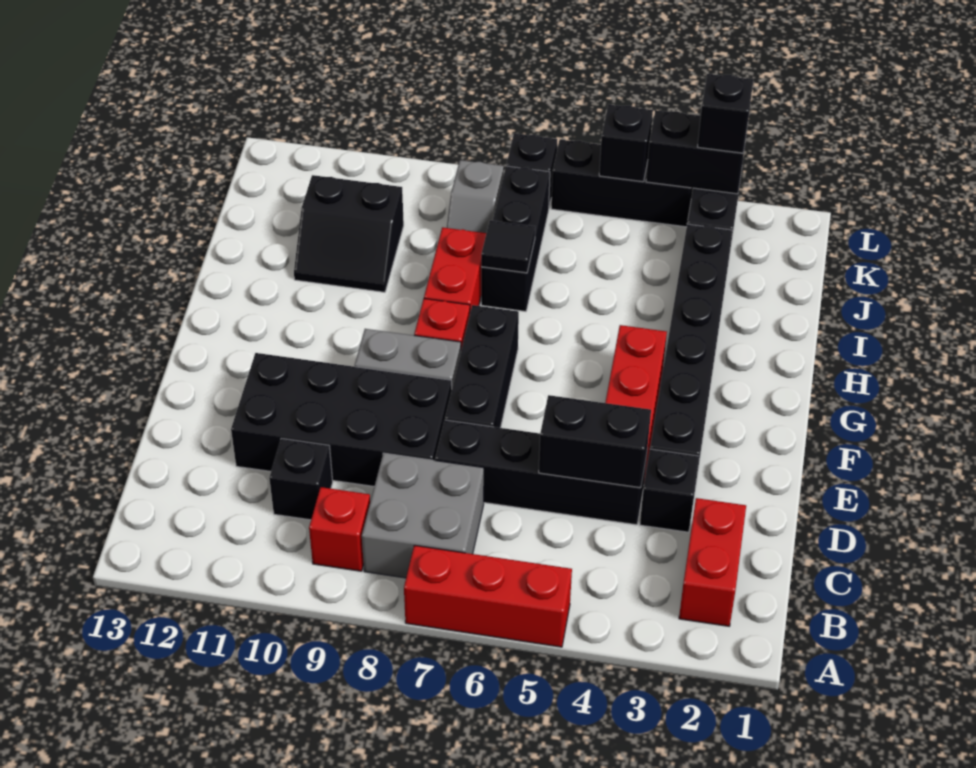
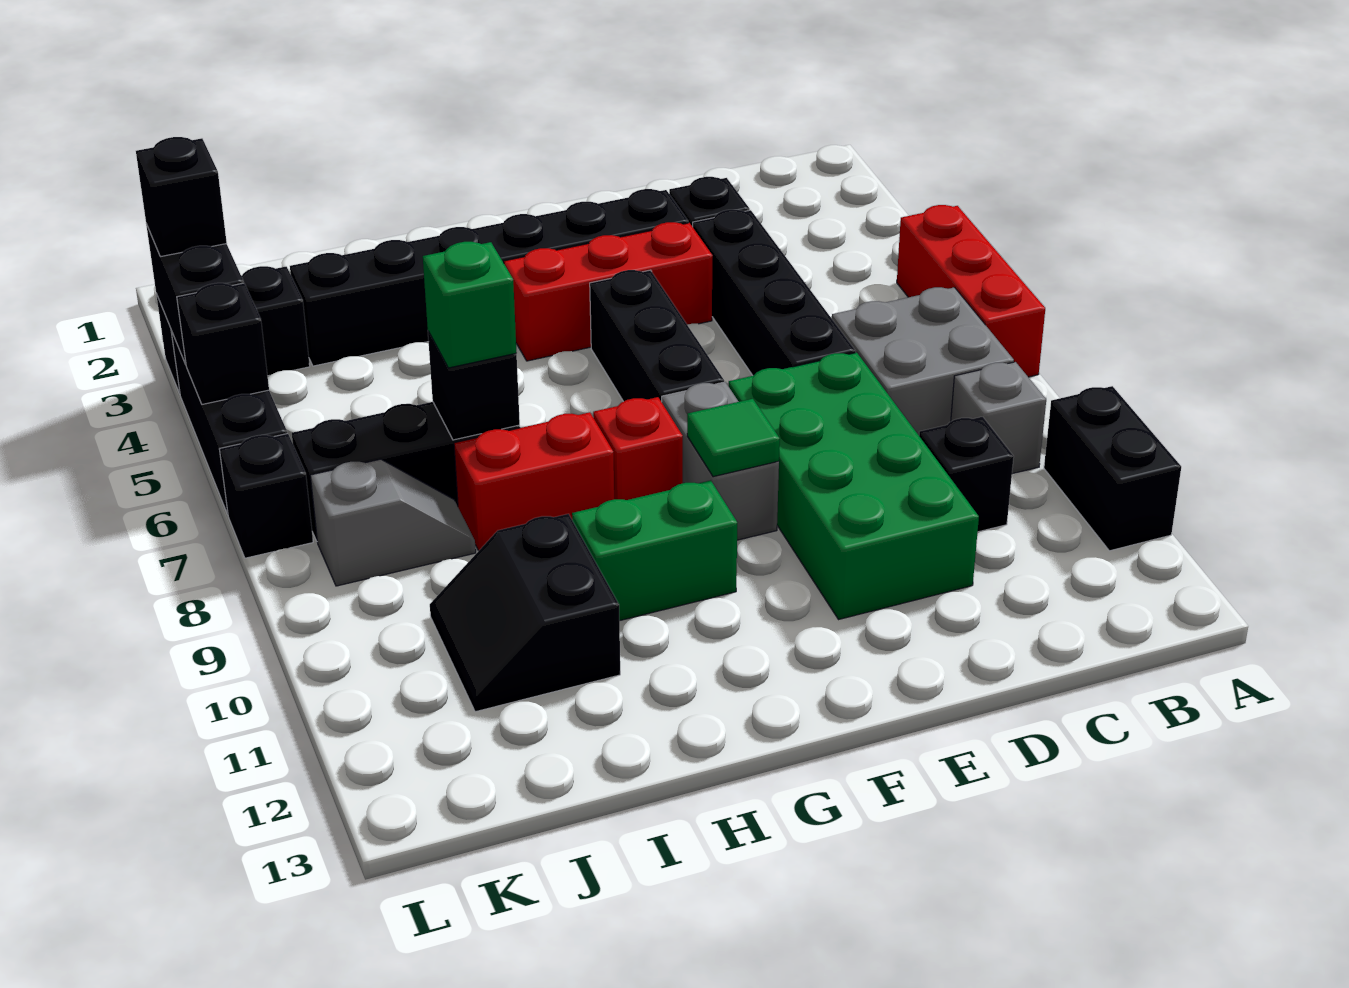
red 1x2 brick [679,498,746,626] -> none
red 1x1 brick [309,487,370,571] -> grey 1x1 brick [951,362,1046,474]
black 1x2 brick [539,395,651,488] -> black 1x2 brick moved to [1044,386,1181,551]
black 2x4 brick [231,353,452,486] -> green 2x4 brick [729,353,979,620]
black 1x3 brick [445,305,519,428] -> black 1x3 brick turned to [590,270,724,402]
none -> green 1x1 tile [687,399,780,477]
none -> green 1x2 brick [572,480,737,621]
black 1x1 tile [481,220,535,273] -> black 1x1 brick [428,331,520,440]
none -> green 1x1 brick [423,242,517,368]
black 2x2 slope [294,175,404,292] -> black 2x2 slope turned to [430,514,620,712]

